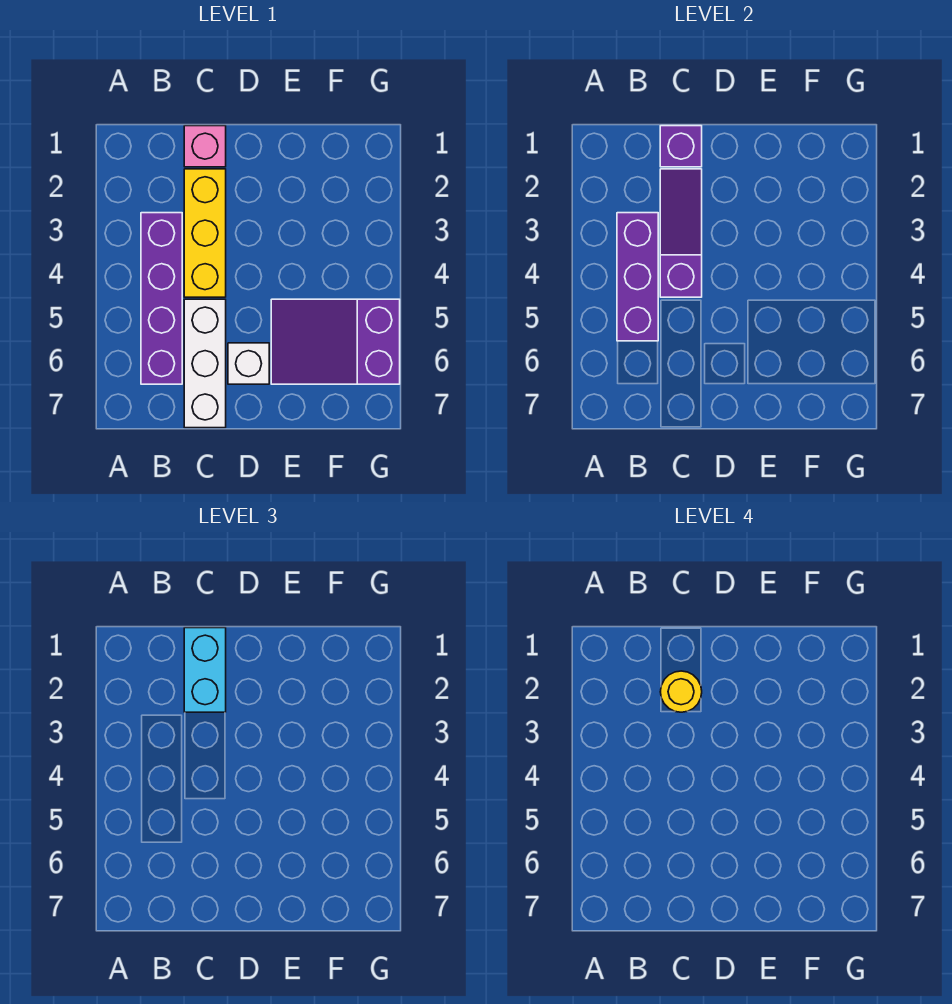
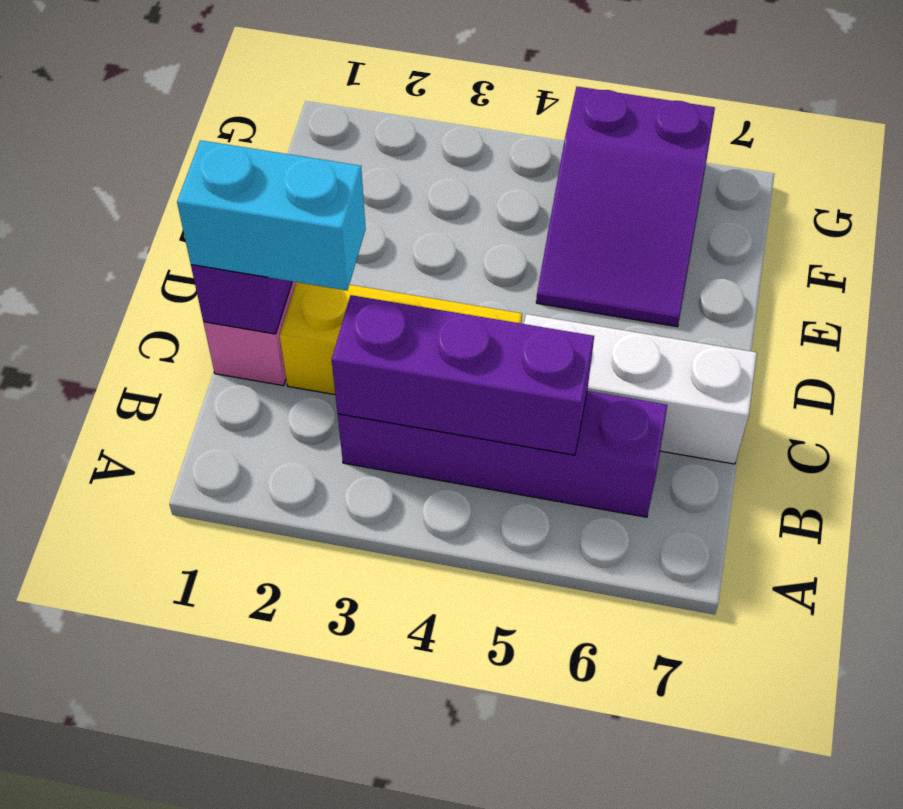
purple 1x3 slope [660,169,702,297] -> none
yellow 1x1 round brick [660,671,702,712] -> none
white 1x1 brick [228,343,269,384] -> none

